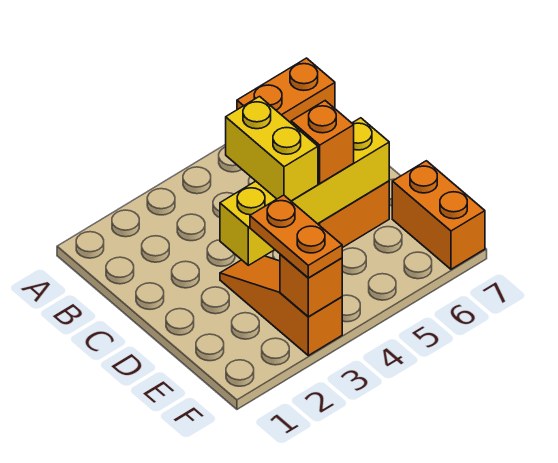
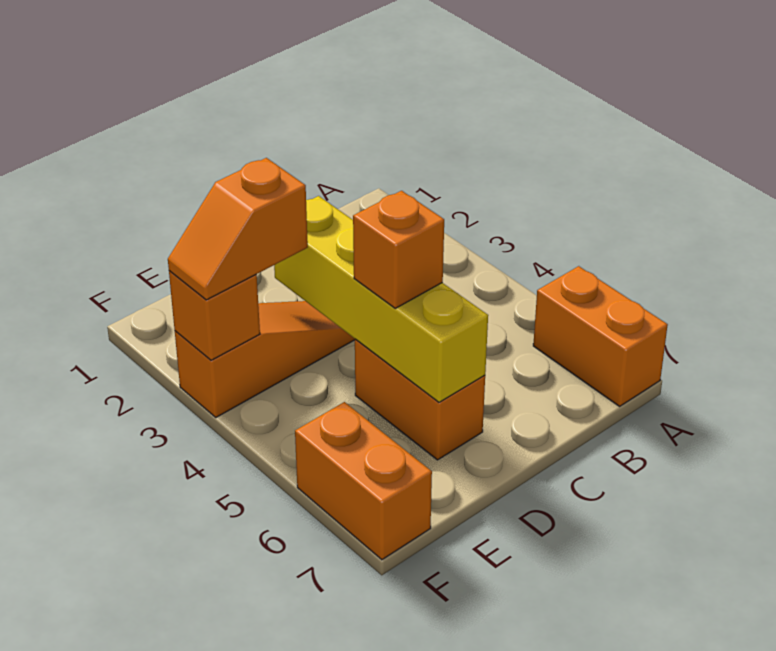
yellow 1x2 brick [226,97,318,201] -> none
orange 1x2 plate [250,195,342,278] -> orange 1x2 slope [168,158,308,300]
orange 1x2 brick [392,161,485,269] -> orange 1x2 brick turned to [295,402,432,560]

